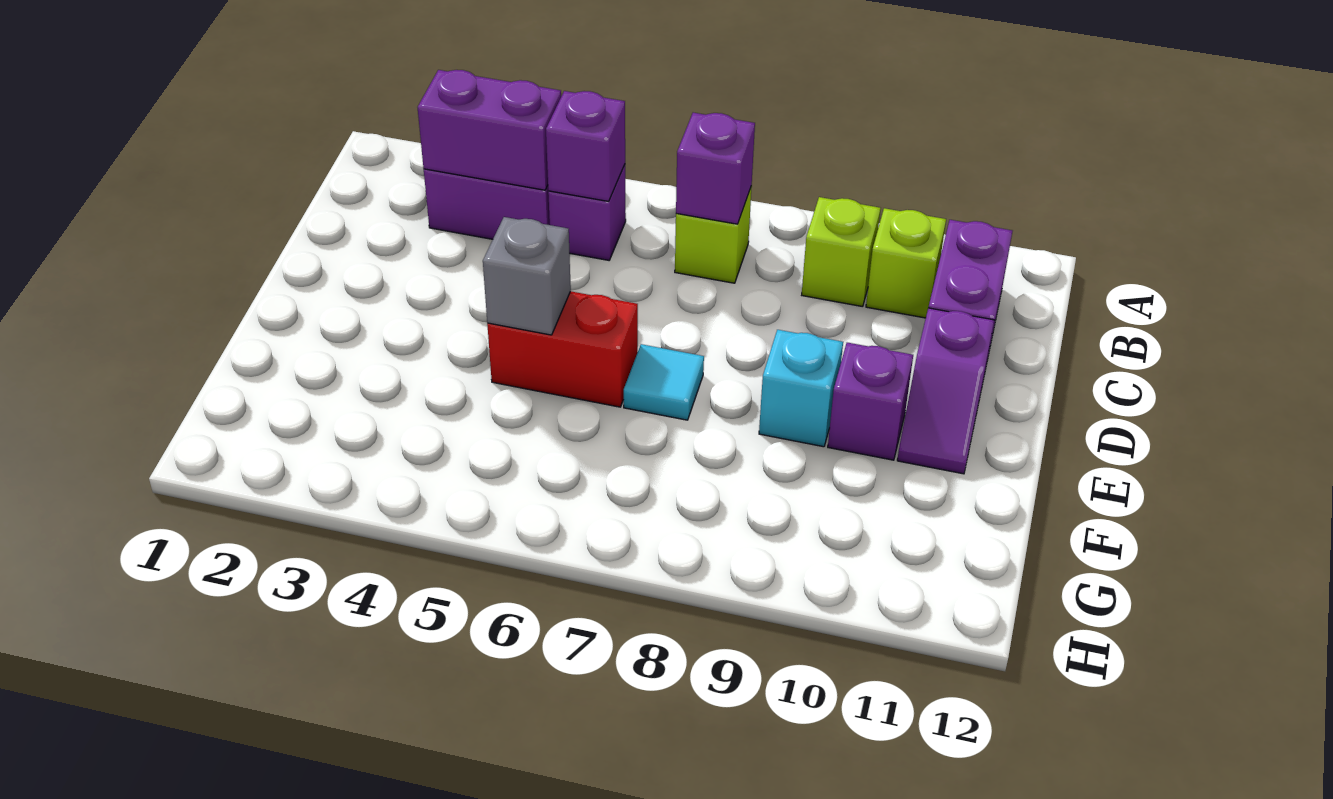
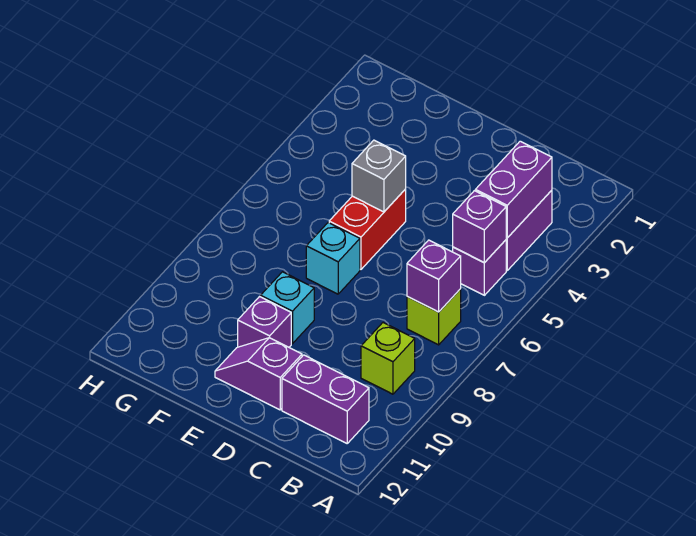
lime 1x1 brick [866,208,946,318] -> none
cyan 1x1 tile [624,344,704,420] -> cyan 1x1 brick [306,223,360,294]

